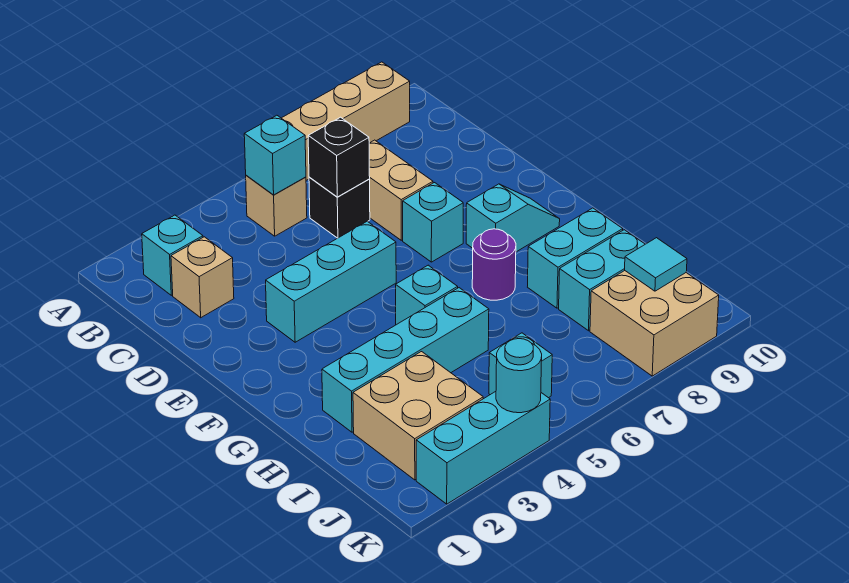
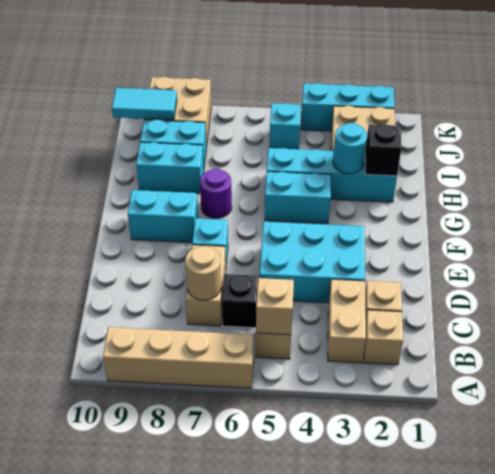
cyan 1x1 brick [142,215,203,295] -> tan 1x1 brick [364,310,403,365]
none -> tan 1x2 brick [328,279,366,363]
cyan 1x1 brick [244,115,306,195] -> tan 1x1 brick [256,278,294,335]
black 1x1 brick [308,117,370,197] -> black 1x1 brick moved to [365,124,401,176]
none -> tan 1x1 round brick [185,246,221,300]
cyan 1x3 brick [266,221,396,342] -> cyan 2x3 brick [260,222,365,303]
cyan 1x2 slope [466,184,560,252] -> cyan 1x2 brick [128,190,198,242]
cyan 1x1 brick [396,265,458,325] -> cyan 1x2 brick [265,172,331,224]
cyan 1x1 tile [625,238,687,291] -> cyan 1x2 tile [112,88,177,120]
cyan 1x1 round brick [496,339,542,413] -> cyan 1x1 round brick moved to [333,123,367,174]

